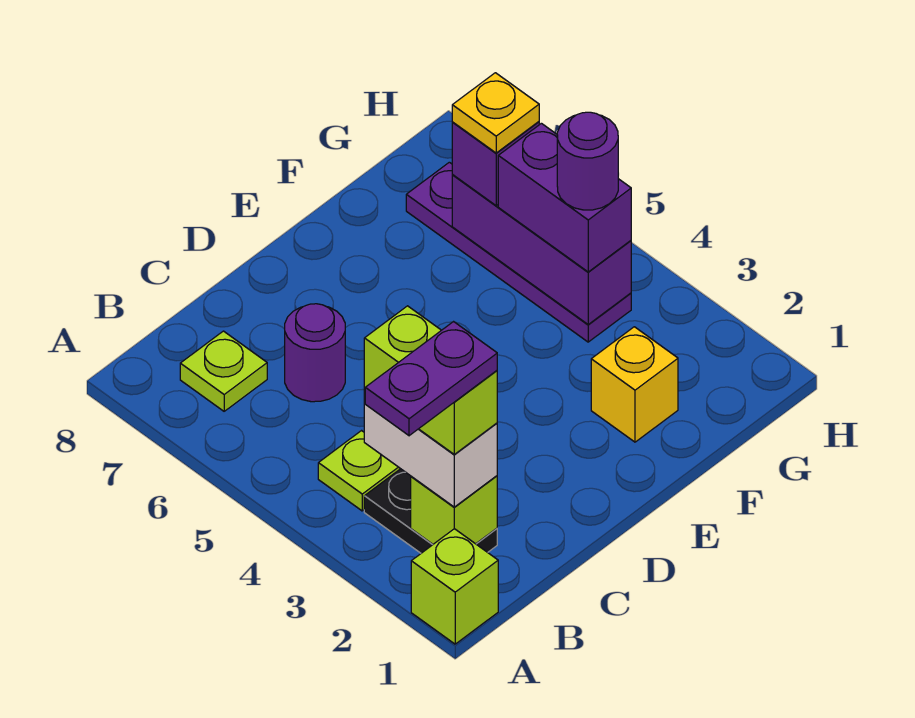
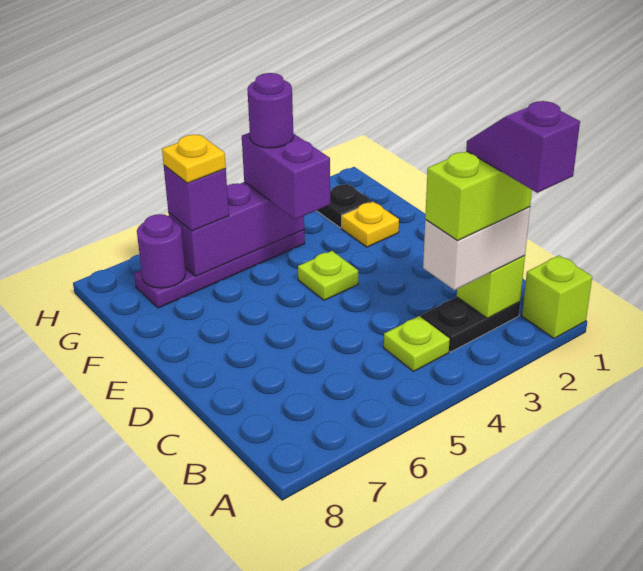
purple 1x2 plate [365,322,497,436] -> purple 1x2 slope [466,101,580,193]
lime 1x1 plate [180,331,267,411] -> lime 1x1 plate moved to [298,251,358,300]
purple 1x1 round brick [285,304,345,402] -> purple 1x1 round brick moved to [137,214,186,288]
yellow 1x1 brick [591,327,678,442] -> yellow 1x1 plate [342,202,399,247]
none -> black 1x1 plate [316,184,372,228]
purple 1x2 brick [498,123,631,272] -> purple 1x2 brick turned to [242,133,330,219]

